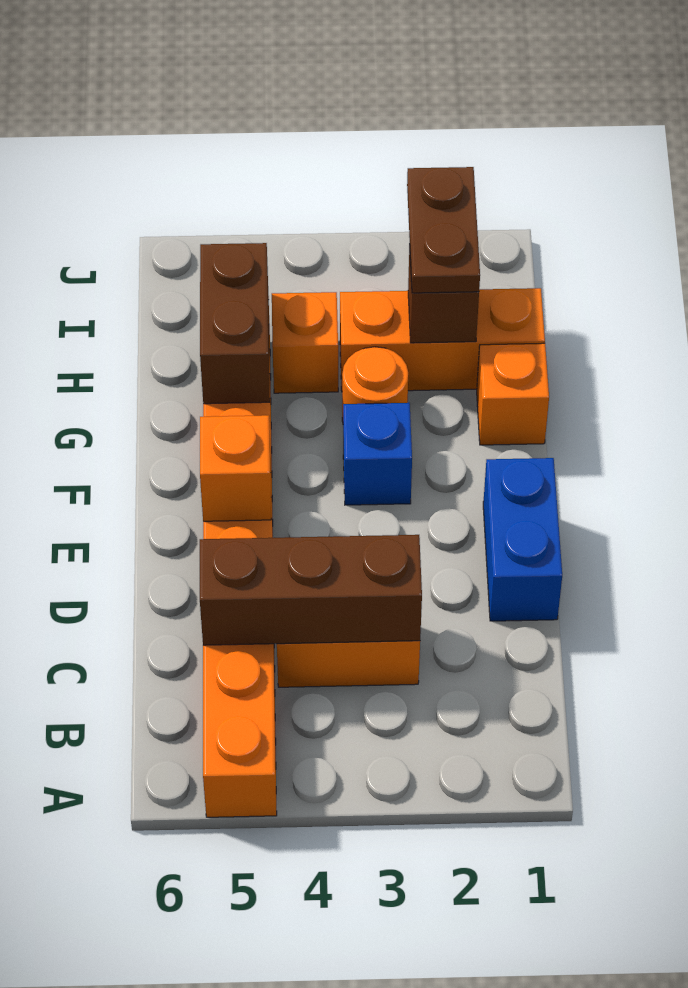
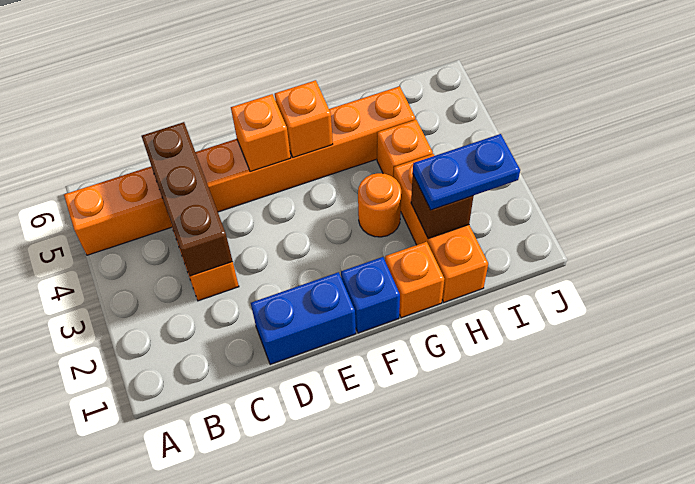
blue 1x1 brick [343,403,412,505] -> blue 1x1 brick moved to [341,257,400,333]
none -> orange 1x1 brick [275,80,333,158]
brown 1x2 brick [200,243,270,404] -> none
brown 1x2 plate [407,167,480,293] -> blue 1x2 plate [413,134,520,210]

